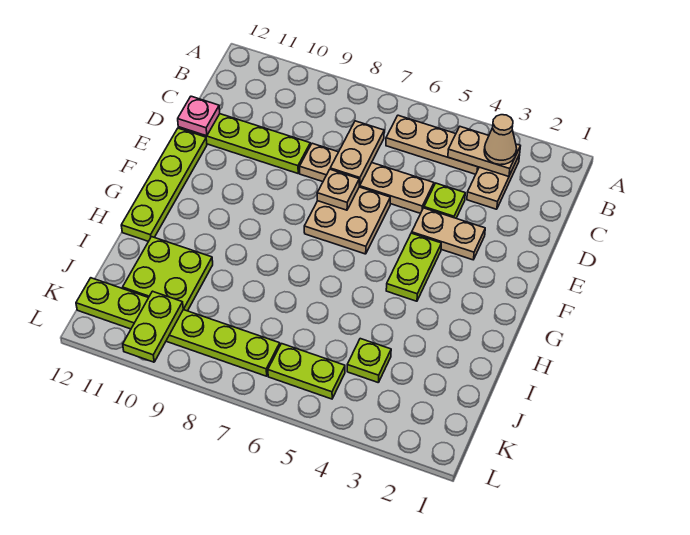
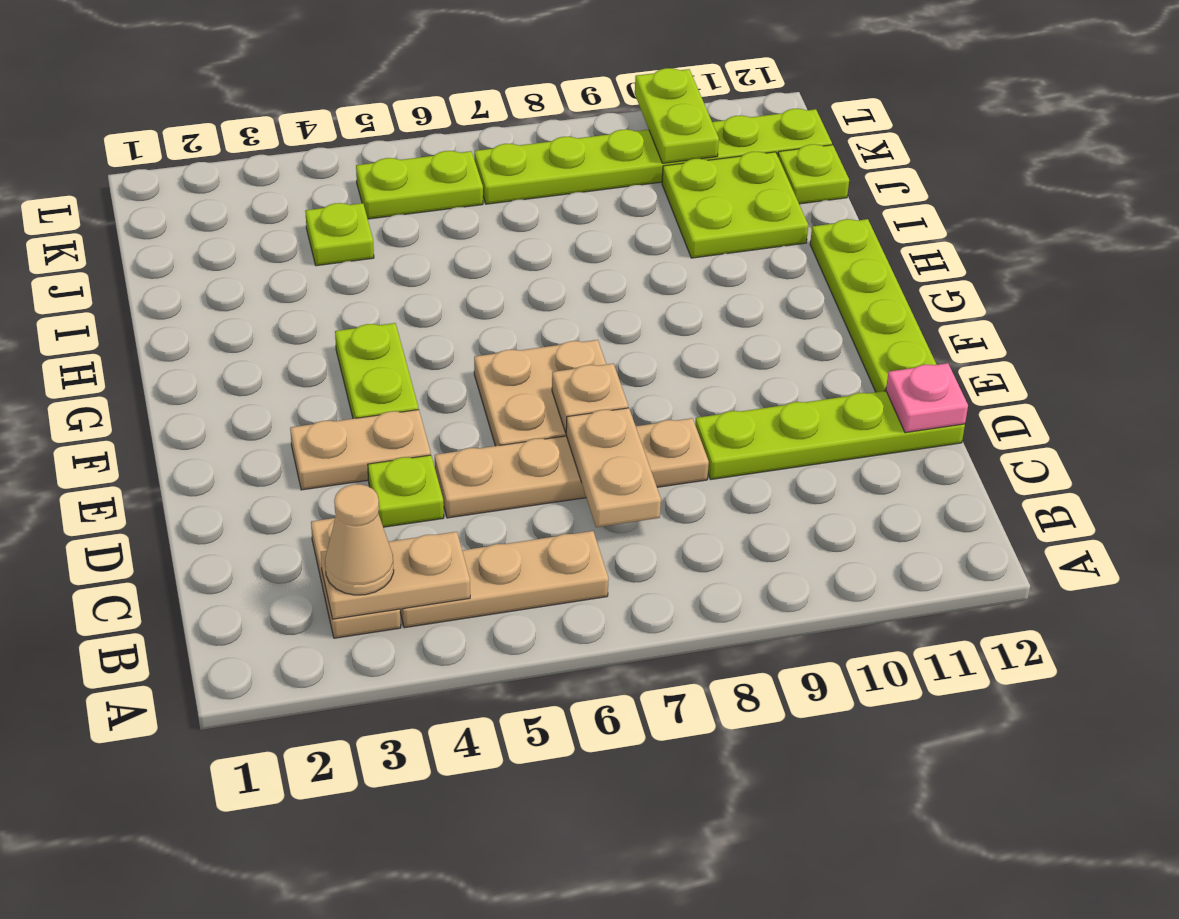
none -> lime 1x1 plate [778,144,849,204]

